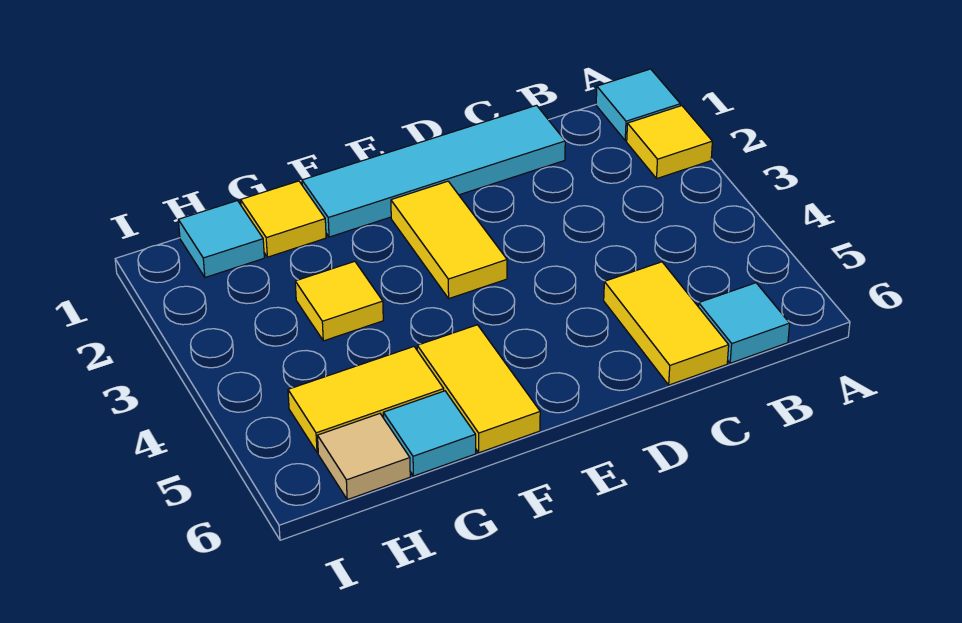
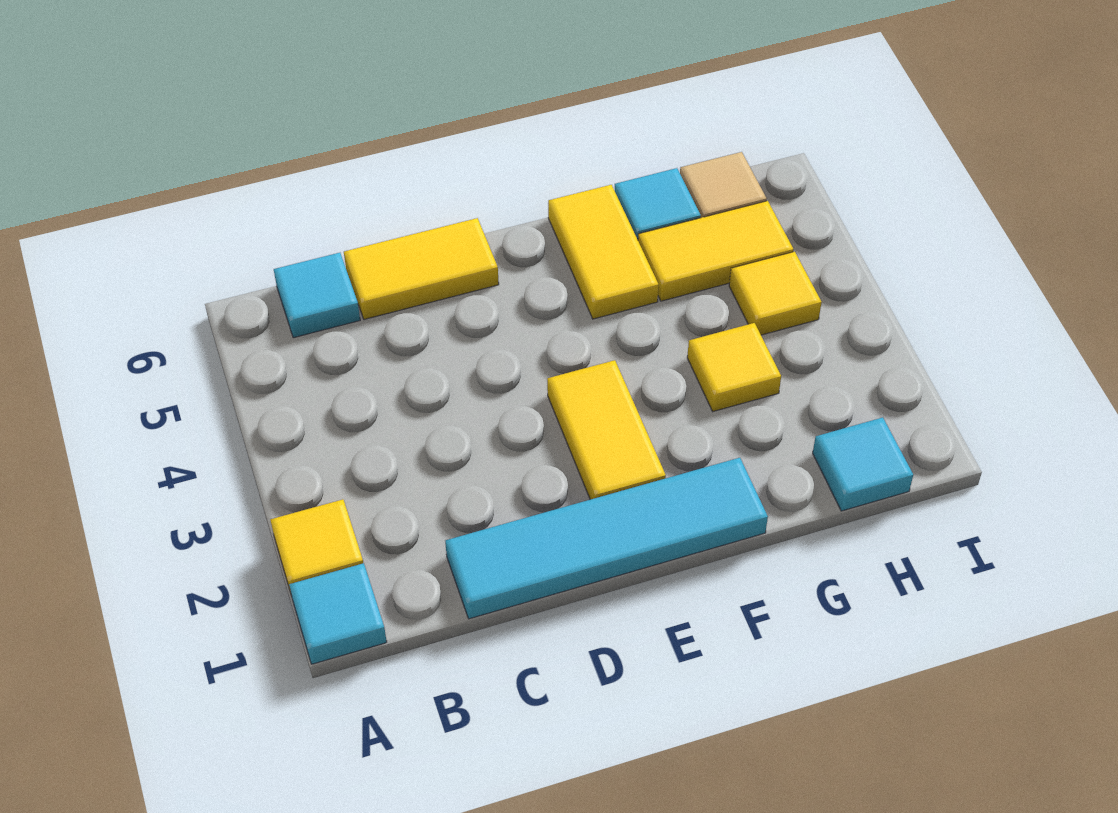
yellow 1x2 tile [604,262,729,385] -> yellow 1x2 tile turned to [344,218,499,319]
yellow 1x1 tile [241,181,326,257] -> yellow 1x1 tile moved to [729,252,822,335]

